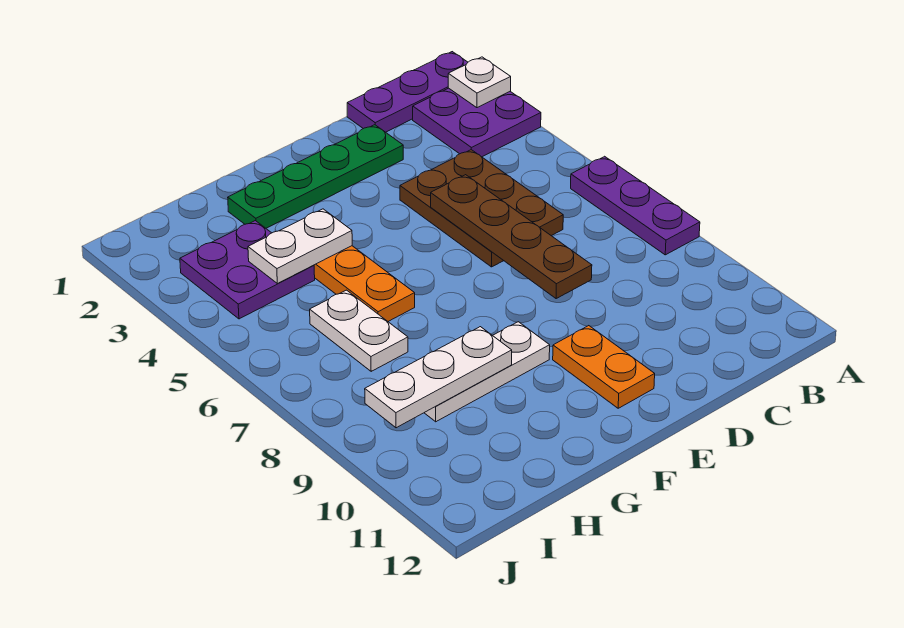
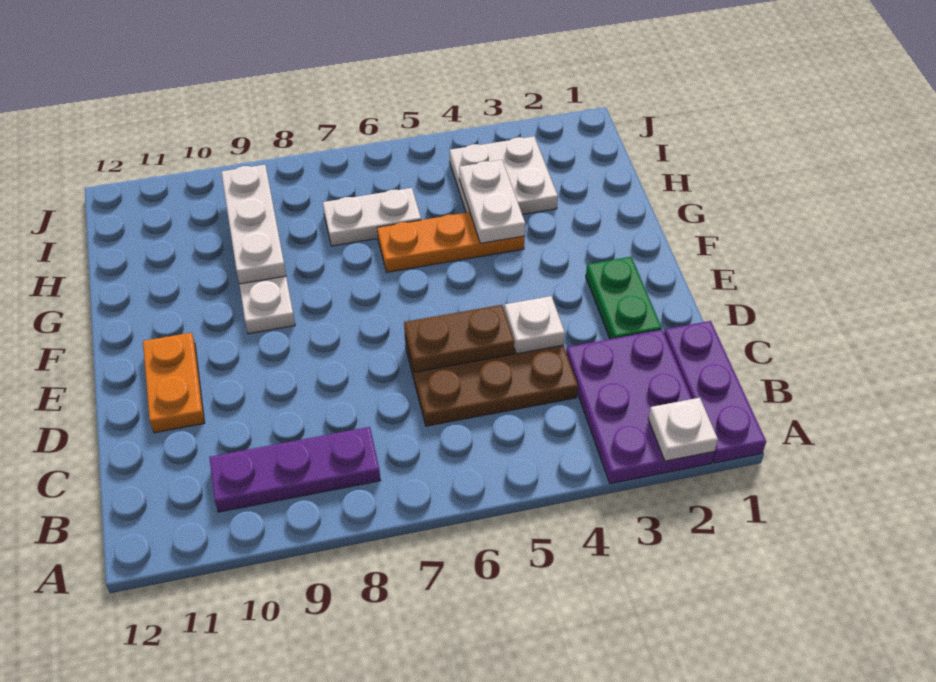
purple 2x2 plate [413,88,541,157] -> purple 2x3 plate [566,330,715,484]
purple 1x3 plate [571,156,700,255] -> purple 1x3 plate moved to [209,427,381,512]
green 1x4 plate [228,125,403,228] -> green 1x2 plate [586,257,662,339]
none -> white 1x1 plate [504,296,565,354]
brown 1x4 plate [431,175,592,299] -> brown 1x2 plate [404,305,514,372]
orange 1x2 plate [553,326,655,408] -> orange 1x2 plate turned to [143,333,205,433]
purple 2x2 plate [180,221,315,319] -> white 2x2 plate [450,136,558,215]

